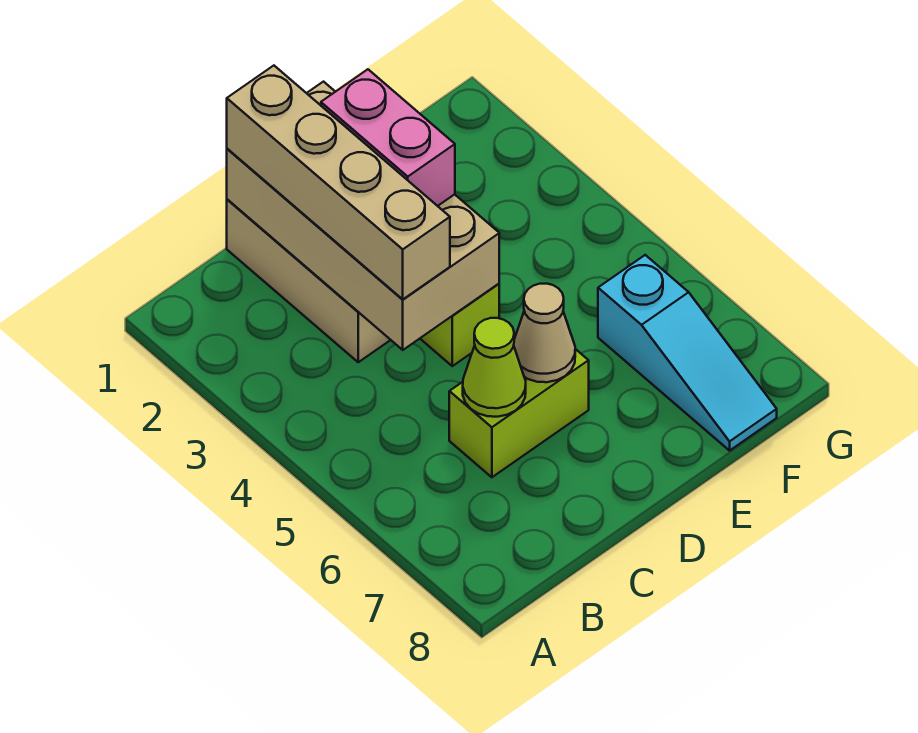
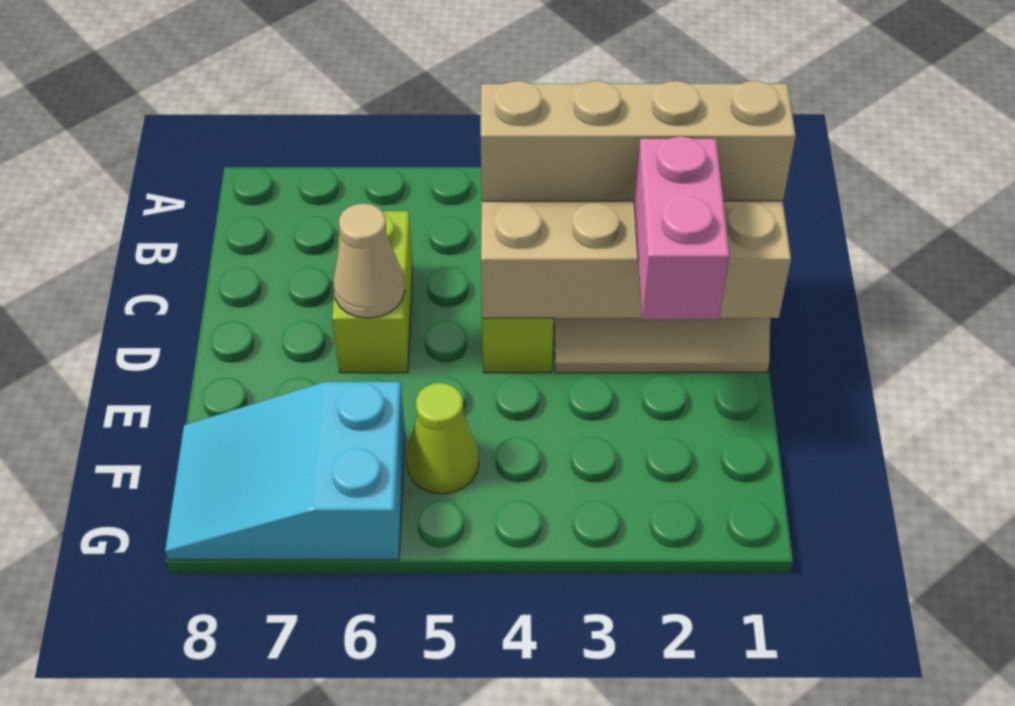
lime 1x1 cone [463,318,526,417] -> lime 1x1 cone moved to [407,383,479,494]
pink 1x2 brick [321,69,455,206] -> pink 1x2 brick turned to [634,136,730,320]
cyan 1x3 slope [598,255,777,451] -> cyan 2x3 slope [165,382,405,560]

